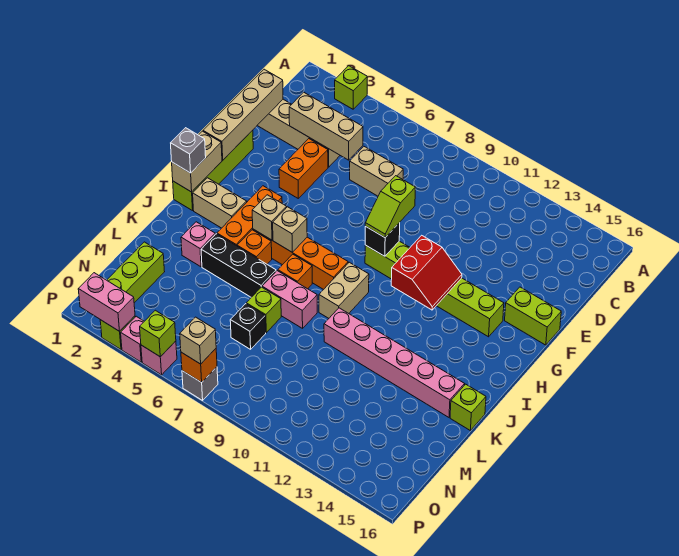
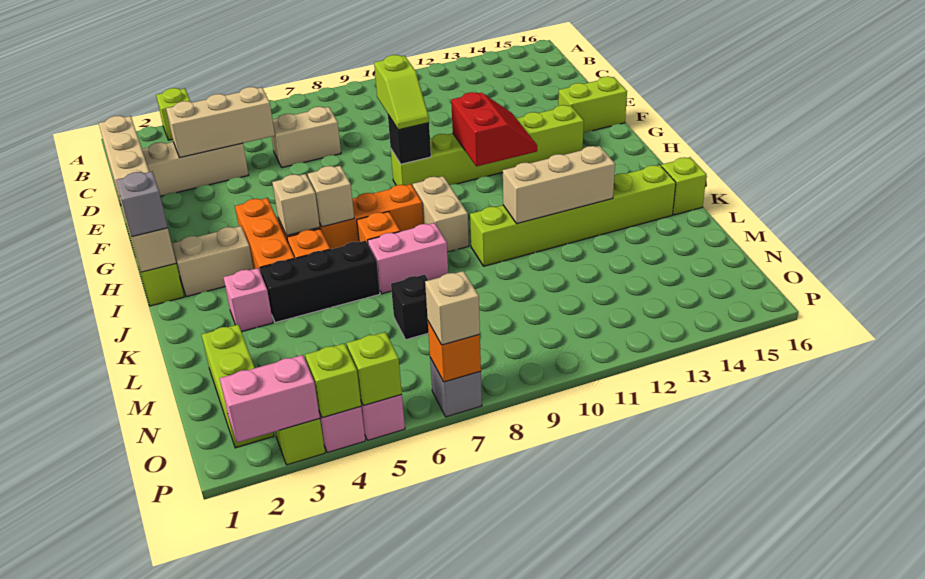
orange 1x2 brick [279,139,328,198] -> none
pink 1x6 brick [324,308,465,417] -> lime 1x6 brick [470,165,676,266]
none -> tan 1x3 brick [503,146,615,224]
lime 1x1 brick [246,287,281,333] -> lime 1x1 brick moved to [305,343,361,418]

